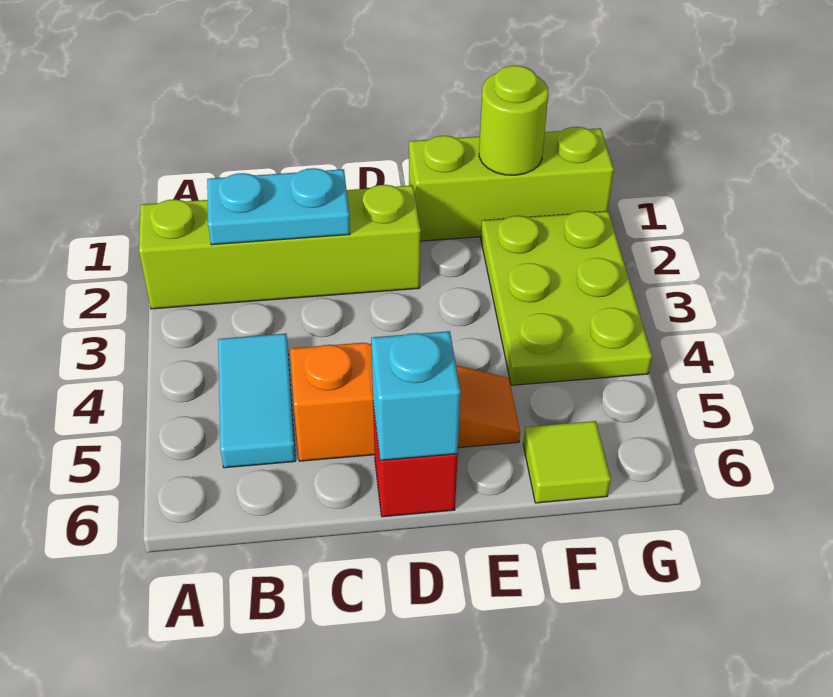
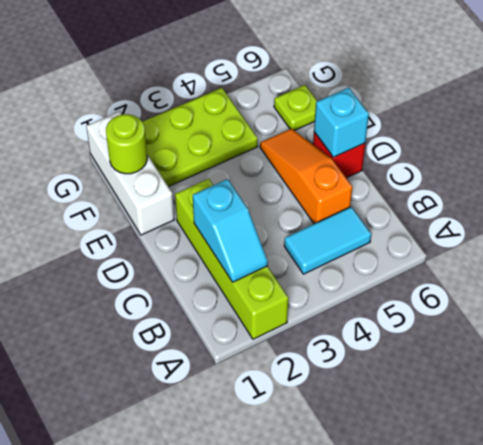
cyan 1x2 plate [207,168,350,245] -> cyan 1x2 slope [193,179,268,282]
lime 1x3 brick [409,127,614,241] -> white 1x3 brick [86,112,174,235]
lime 1x1 tile [523,421,611,503] -> lime 1x1 plate [274,85,317,131]

